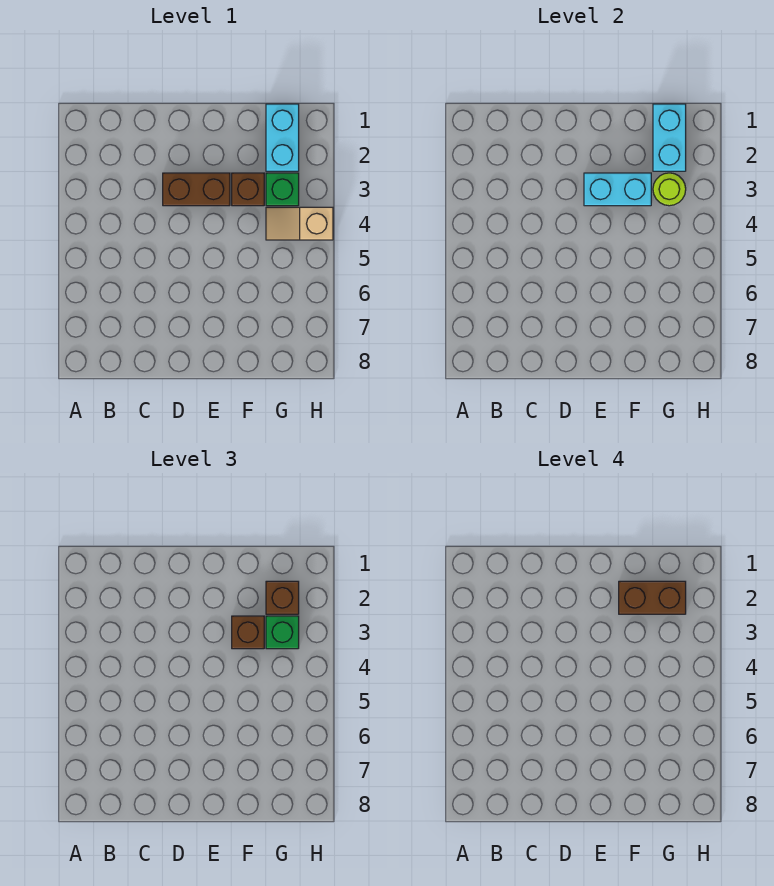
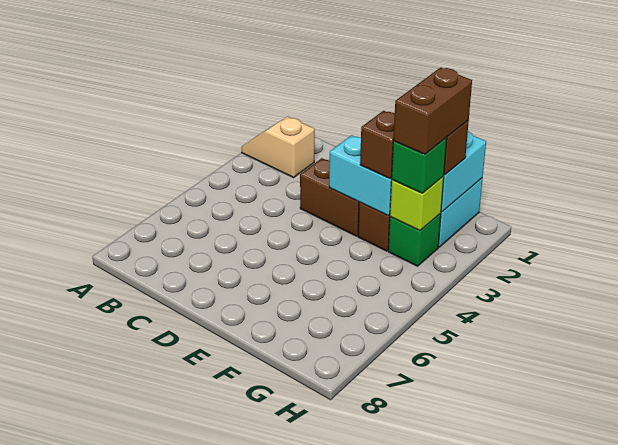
brown 1x2 brick [619,581,686,614] -> brown 1x2 brick turned to [393,68,472,154]
lime 1x1 round brick [653,173,686,206] -> lime 1x1 brick [390,177,444,231]
tan 1x2 slope [266,207,333,240] -> tan 1x2 slope moved to [242,117,315,178]

